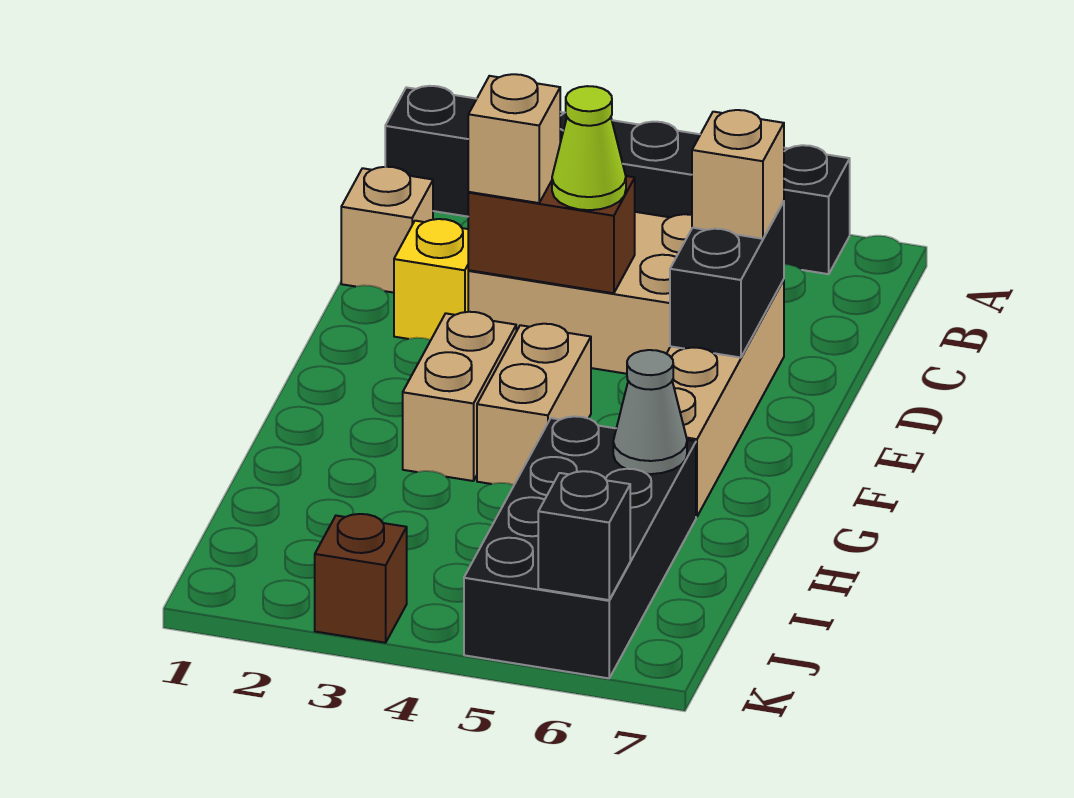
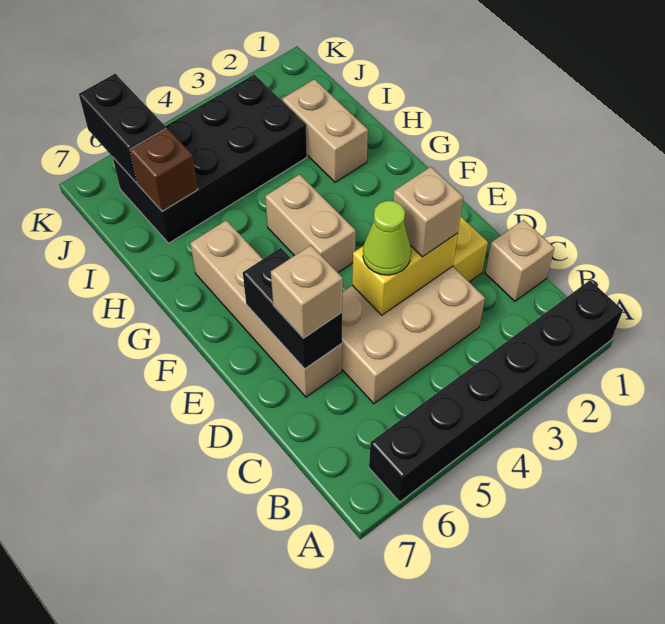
brown 1x2 brick [468,176,635,293] -> yellow 1x2 brick [352,233,458,315]
tan 1x2 brick [403,312,516,481] -> tan 1x2 brick moved to [282,79,368,182]
black 2x4 brick [464,416,696,678] -> black 2x4 brick turned to [113,74,307,243]
grey 1x1 cone [613,350,687,474] -> none
brown 1x1 brick [315,514,407,643] -> brown 1x1 brick moved to [130,128,198,211]
black 1x1 brick [538,471,630,600] -> black 1x2 brick [79,74,166,183]

